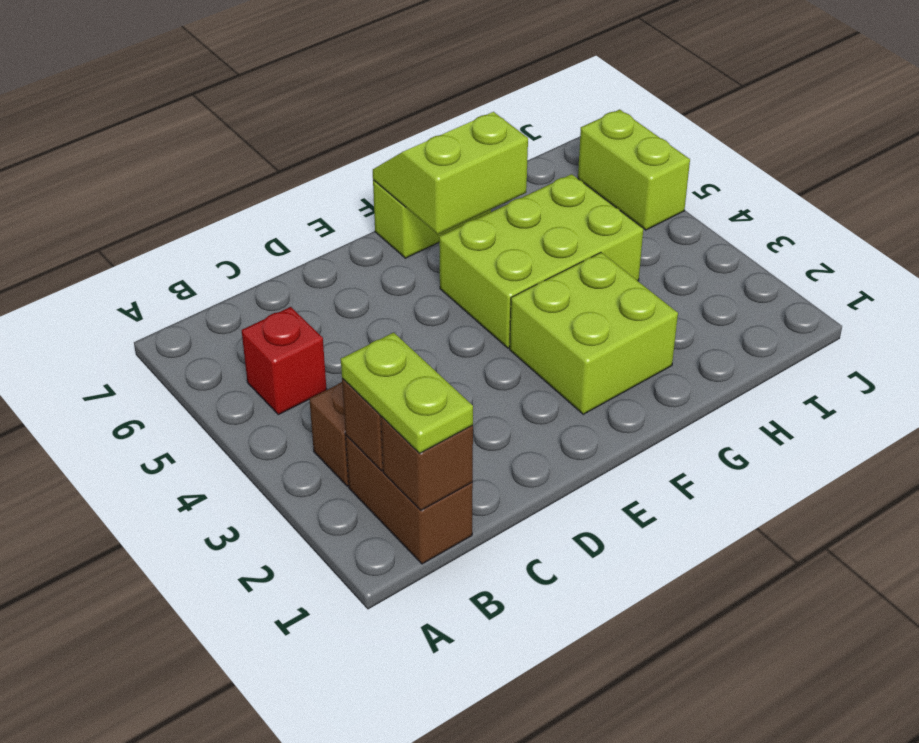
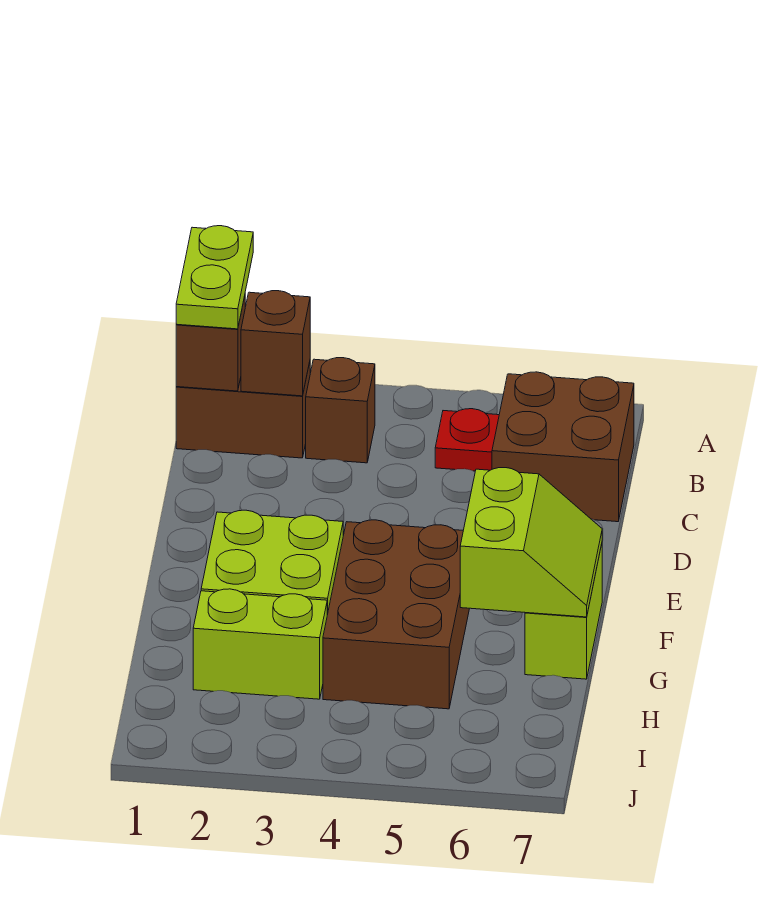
lime 1x2 plate [341,332,473,454] -> lime 1x2 plate turned to [176,226,253,329]
red 1x1 brick [242,307,327,415] -> red 1x1 plate [435,409,499,471]
none -> brown 2x2 brick [492,372,634,522]
lime 2x3 brick [439,174,643,348] -> brown 2x3 brick [323,520,470,709]
lime 1x2 brick [578,110,690,230] -> lime 1x2 brick moved to [193,589,327,699]

